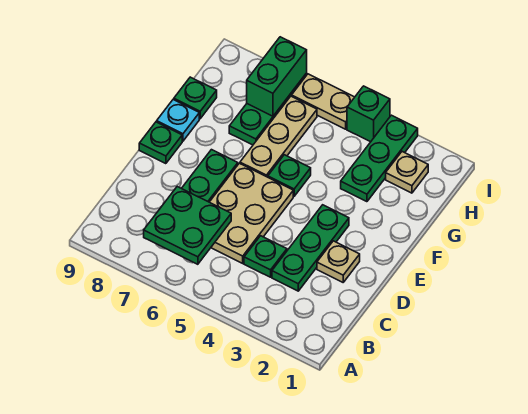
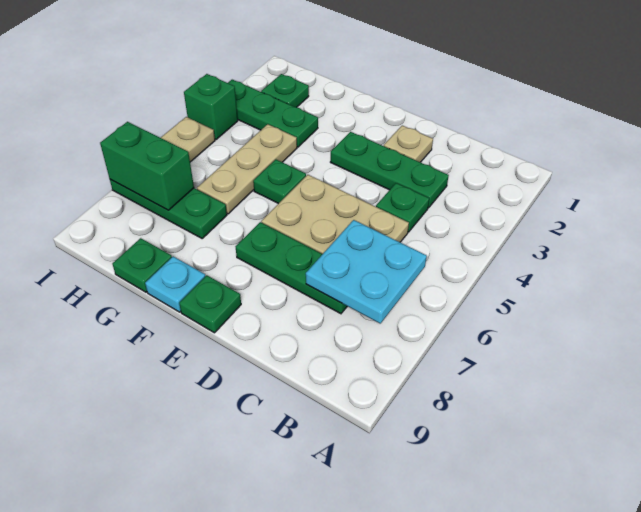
green 2x2 plate [144,187,231,264] -> cyan 2x2 plate [306,220,427,323]
tan 1x3 plate [240,96,317,177] -> tan 1x3 plate turned to [197,124,297,214]
tan 1x1 plate [386,152,428,193] -> green 1x1 plate [261,74,309,107]

